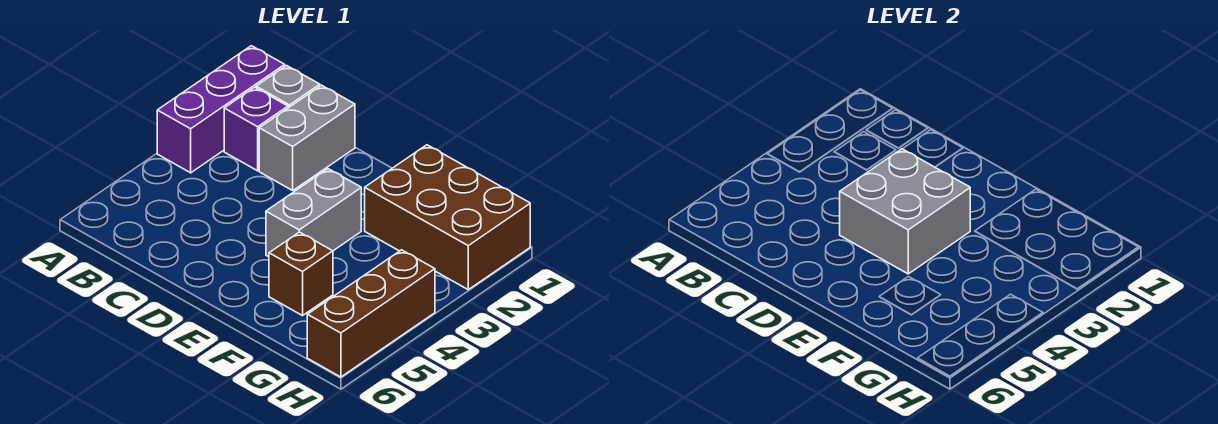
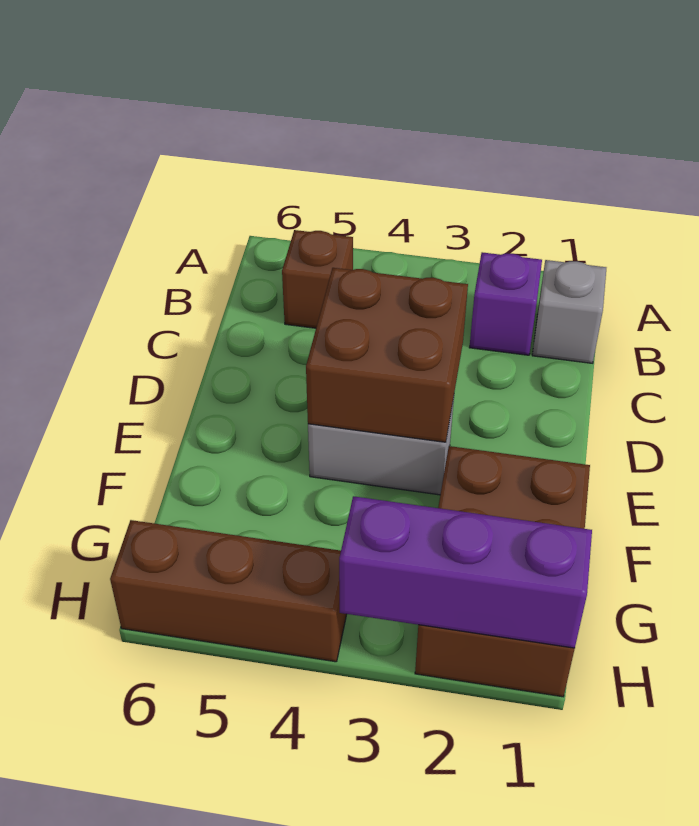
purple 1x3 brick [157,46,285,173] -> purple 1x3 brick moved to [339,496,592,648]
grey 1x2 brick [259,85,355,190] -> none
grey 2x2 brick [840,149,970,274] -> brown 2x2 brick [306,268,468,442]
brown 1x1 brick [269,232,333,316] -> brown 1x1 brick moved to [282,230,353,328]

